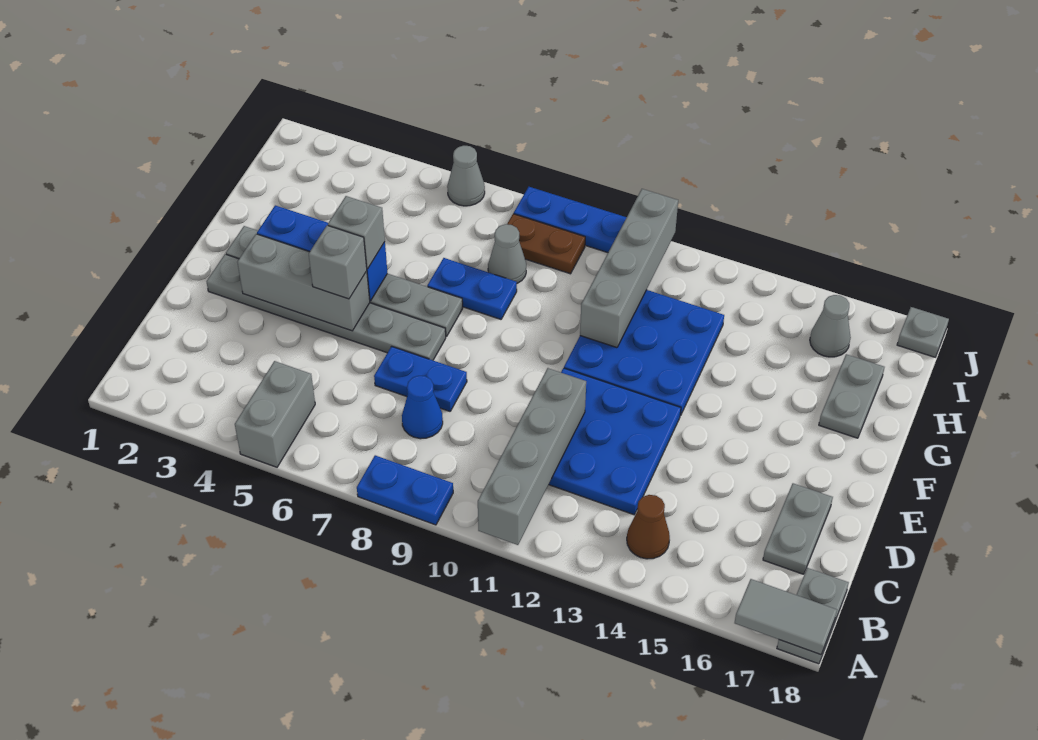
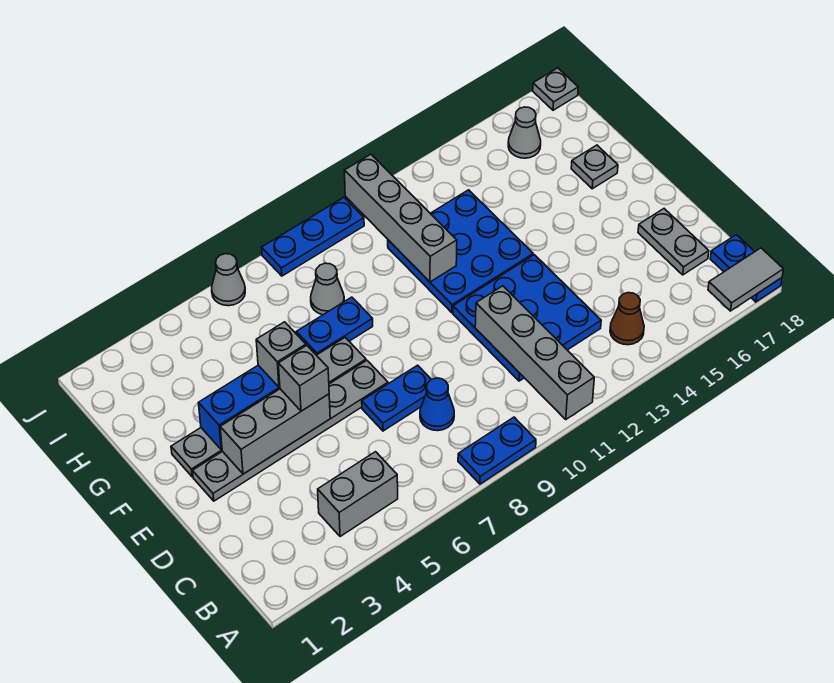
grey 1x2 brick [235,361,315,467] -> grey 1x2 brick turned to [318,452,398,537]
grey 1x2 plate [777,568,849,664] -> blue 1x2 plate [710,235,782,302]
grey 1x2 plate [819,354,884,438] -> grey 1x1 plate [571,145,618,189]
brown 1x2 plate [507,214,585,274] -> none

